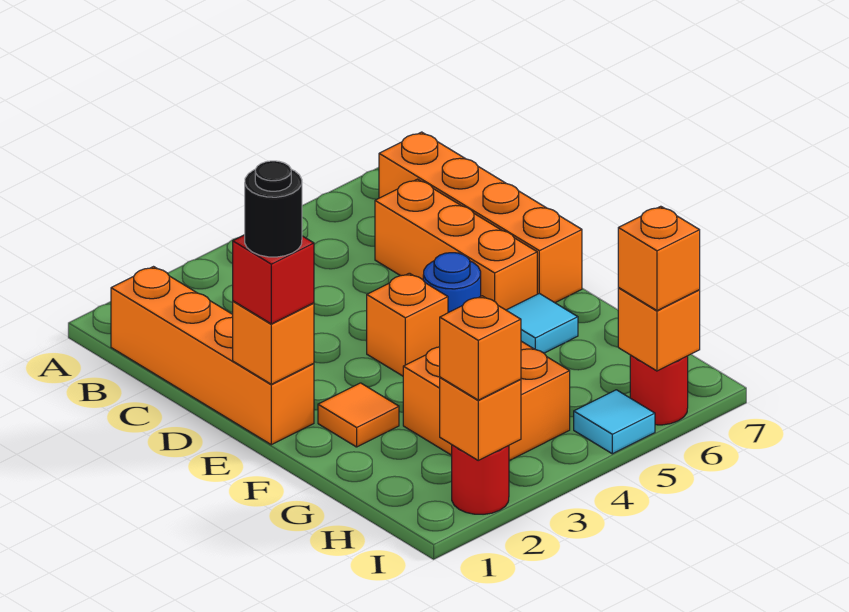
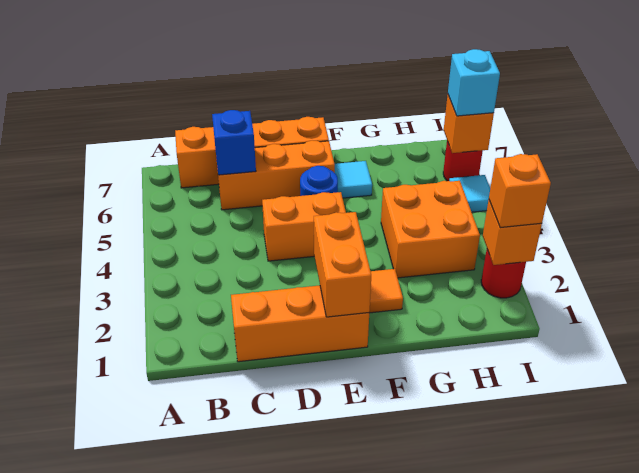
orange 1x4 brick [111,267,314,445] -> orange 1x3 brick [231,285,369,362]
none -> blue 1x1 brick [212,110,256,175]
orange 1x1 brick [233,301,314,384] -> orange 1x2 brick [314,212,371,317]
red 1x1 brick [233,235,314,324] -> none
black 1x1 round brick [245,161,302,257] -> none
orange 1x1 brick [367,273,448,376] -> orange 1x2 brick [262,192,346,261]
orange 1x1 brick [618,206,700,311] -> cyan 1x1 brick [448,49,500,116]

